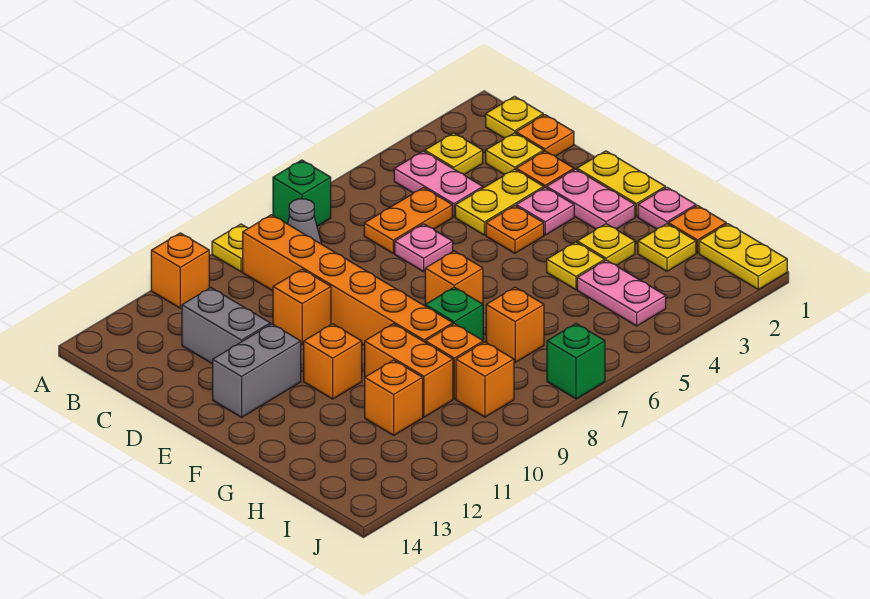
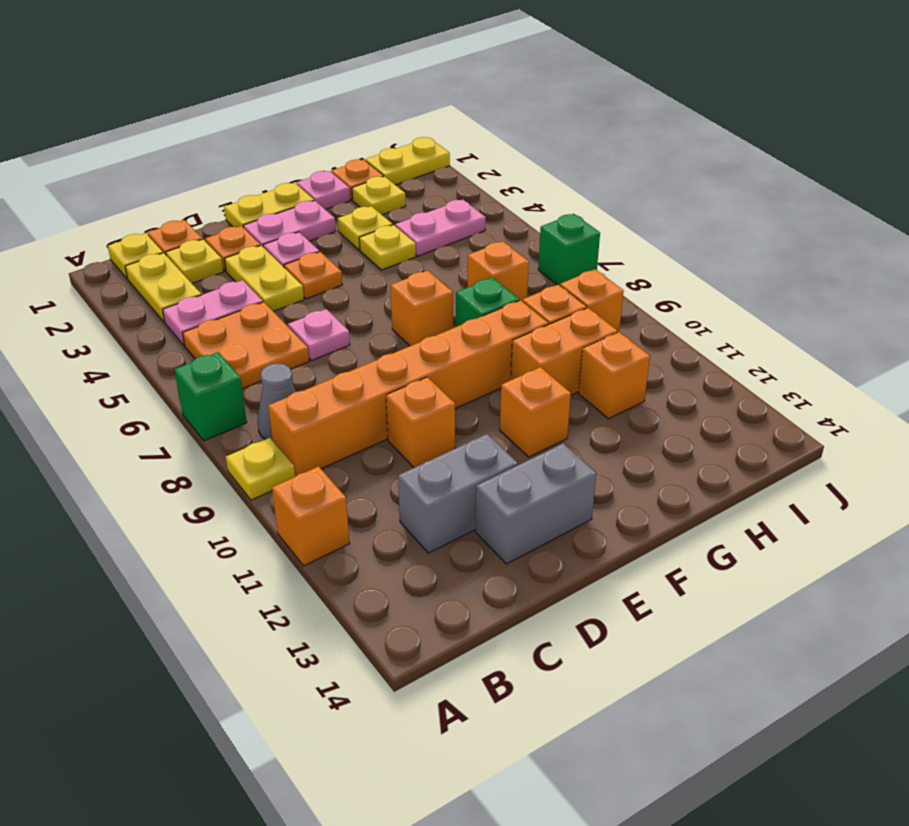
yellow 1x1 plate [425,133,483,174] -> yellow 1x2 plate [125,253,201,322]
orange 1x2 plate [364,188,452,253] -> orange 2x2 plate [183,302,309,389]
grey 1x2 brick [213,324,301,417] -> grey 1x2 brick turned to [476,443,596,564]

